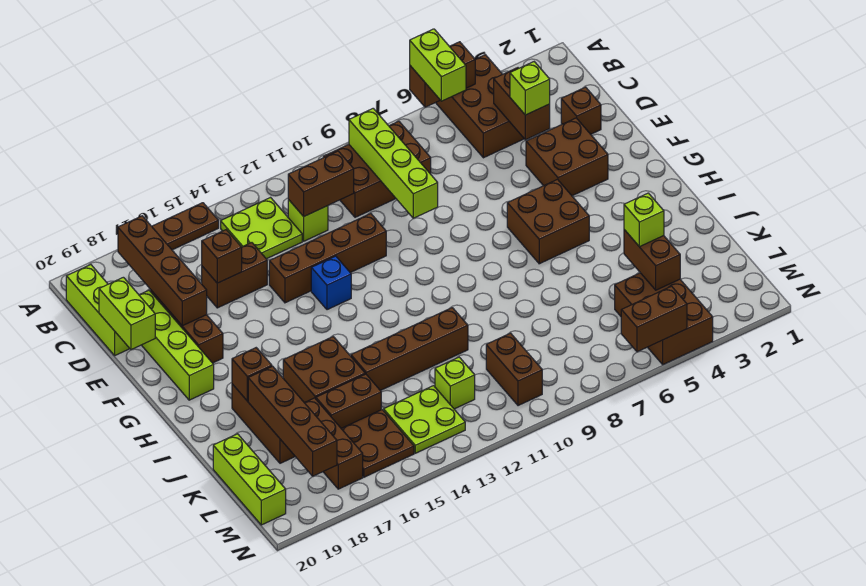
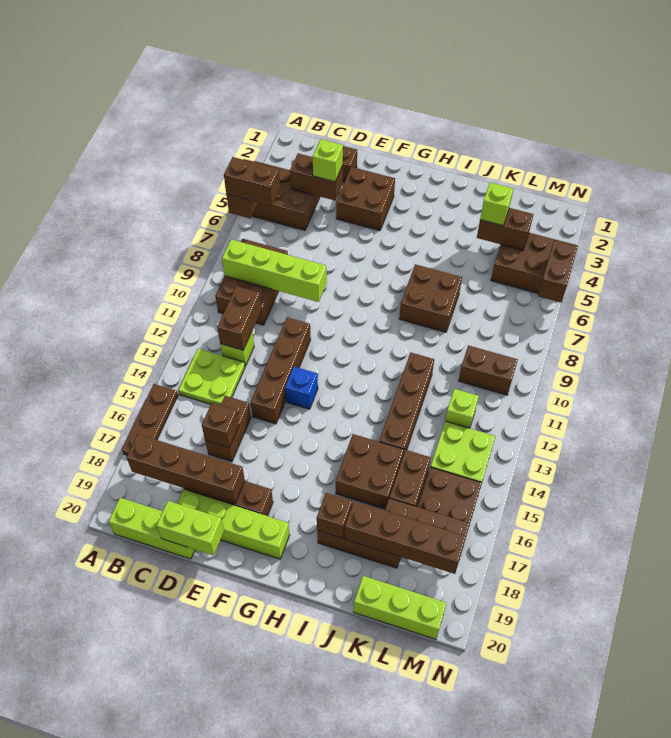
lime 1x2 brick [410,29,466,101] -> brown 1x2 brick [224,157,280,206]
brown 2x2 brick [507,179,589,264] -> brown 2x2 brick moved to [399,264,462,332]

